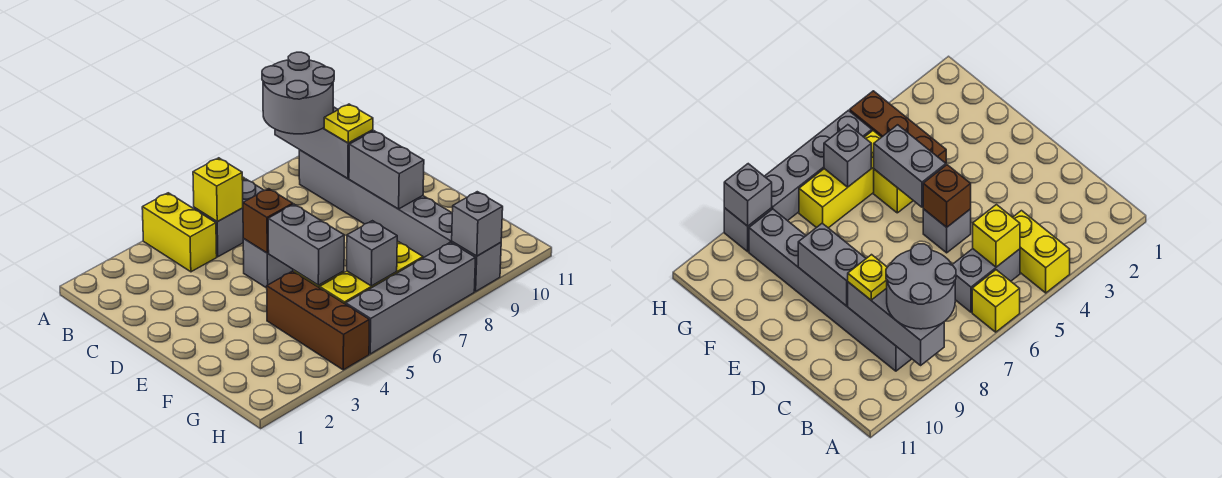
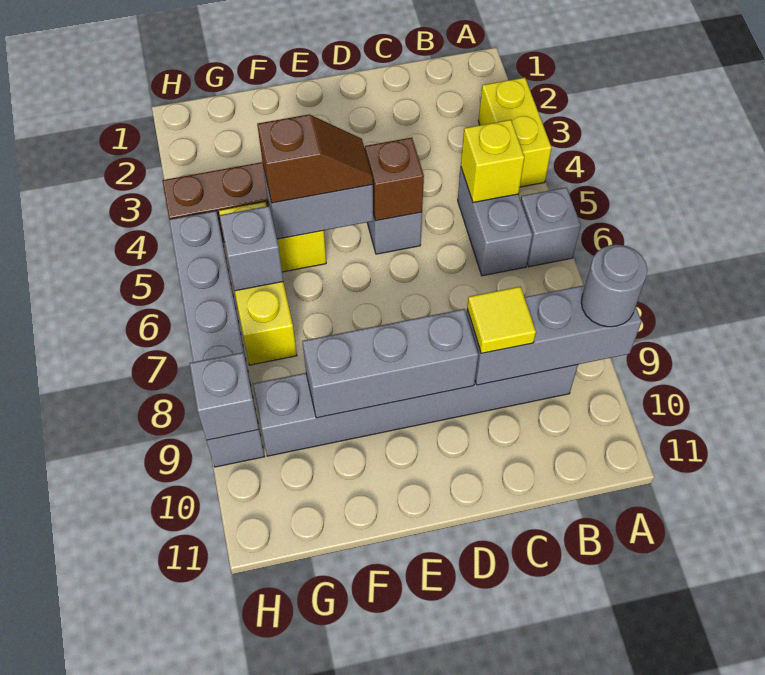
yellow 1x2 brick [142,193,217,272] -> yellow 1x2 brick turned to [479,78,552,187]
yellow 1x1 brick [972,270,1020,332] -> grey 1x1 brick [521,188,581,267]
grey 2x2 round brick [262,52,334,134] -> grey 1x1 round brick [581,245,647,327]
yellow 1x1 plate [324,104,373,143] -> yellow 1x1 tile [467,287,536,353]
grey 1x2 brick [349,131,424,209] -> grey 1x3 brick [302,309,478,418]
none -> brown 1x2 slope [257,115,373,203]

